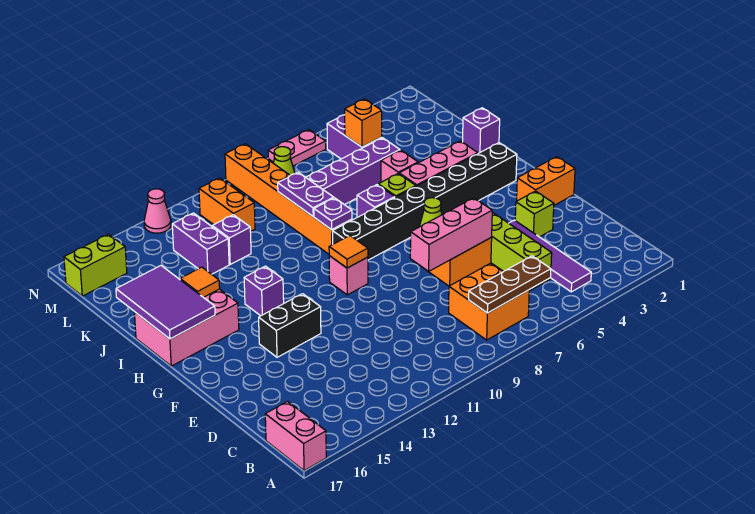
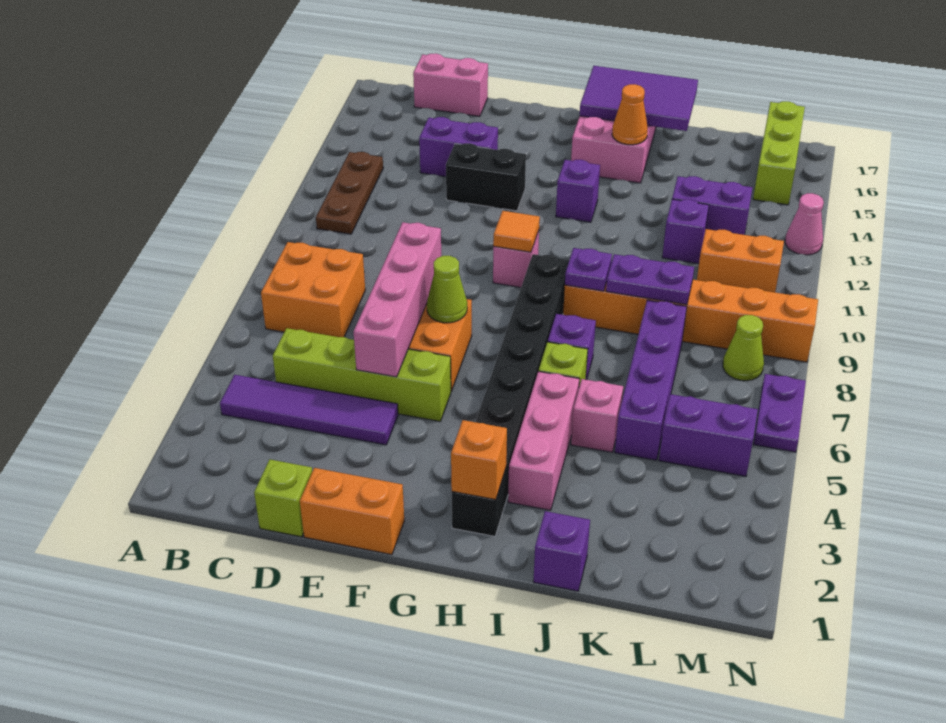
pink 1x2 brick [265,401,326,471] -> pink 1x2 brick moved to [413,53,488,116]
brown 1x3 plate [469,256,551,313] -> brown 1x3 plate moved to [316,152,383,234]
none -> purple 1x2 brick [419,117,498,177]
lime 1x1 brick [515,191,554,237] -> lime 1x1 brick moved to [254,459,312,537]
pink 1x3 brick [410,198,492,272] -> pink 1x4 brick [353,222,441,377]
orange 1x2 brick [517,157,575,205] -> orange 1x2 brick turned to [300,468,404,555]
black 1x2 brick [259,294,321,357] -> black 1x2 brick turned to [446,143,526,211]
orange 1x1 tile [180,267,220,297] -> orange 1x1 cone [612,84,648,145]
orange 1x1 brick [345,99,382,147] -> orange 1x1 brick moved to [451,420,507,500]
lime 1x2 brick [64,234,127,296] -> lime 1x3 brick [753,101,805,205]
pink 1x2 plate [268,130,326,166] -> purple 1x2 plate [754,374,806,452]

